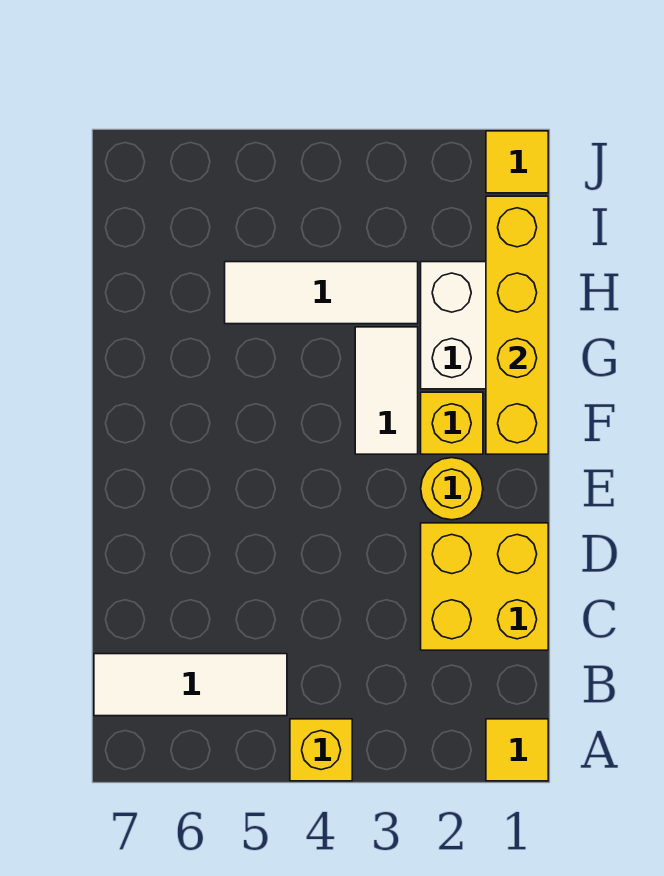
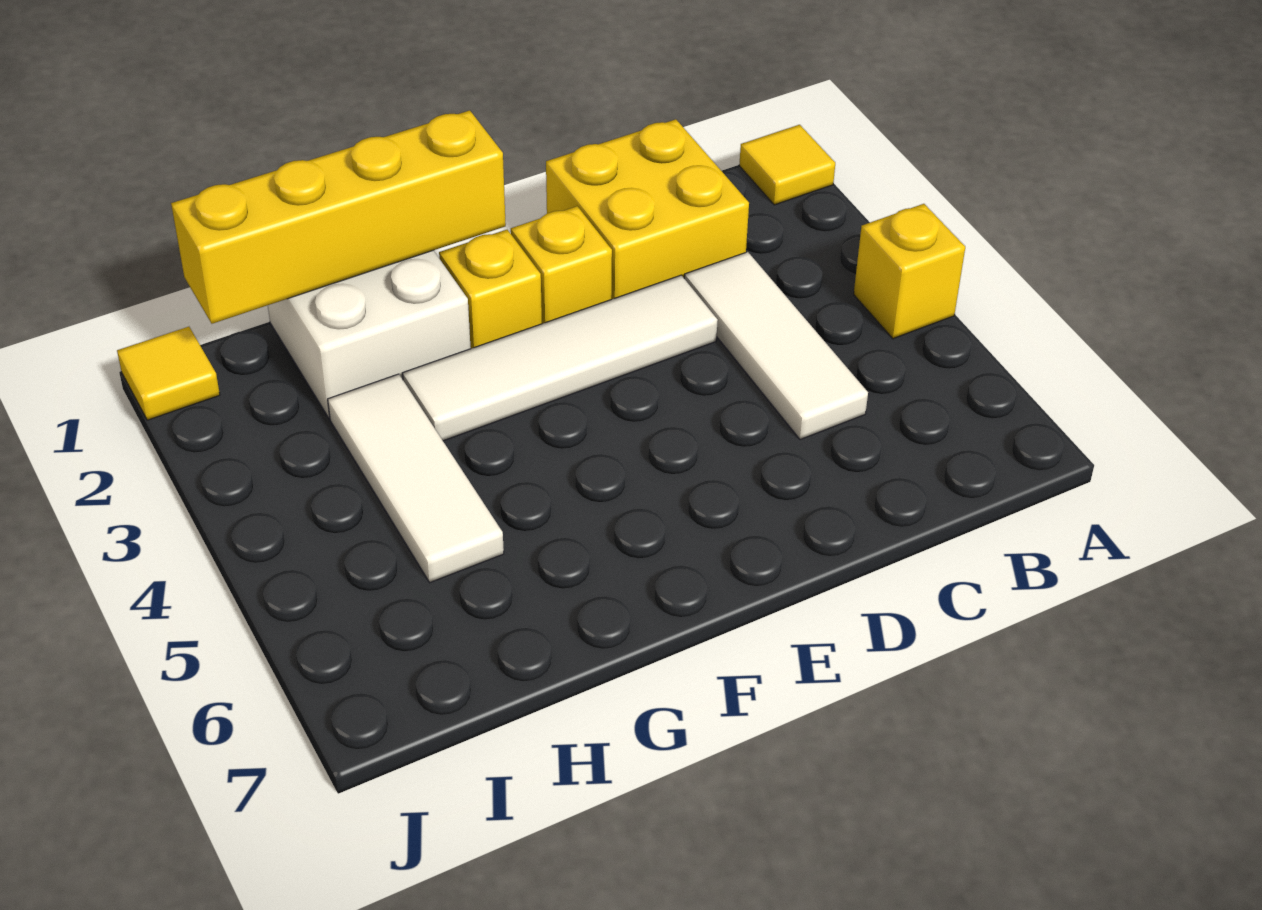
white 1x3 tile [94,654,287,716] -> white 1x3 tile moved to [684,252,868,440]
yellow 1x1 round brick [421,458,483,520] -> yellow 1x1 brick [511,206,612,324]
white 1x2 tile [355,327,418,454] -> white 1x4 tile [403,275,718,441]

